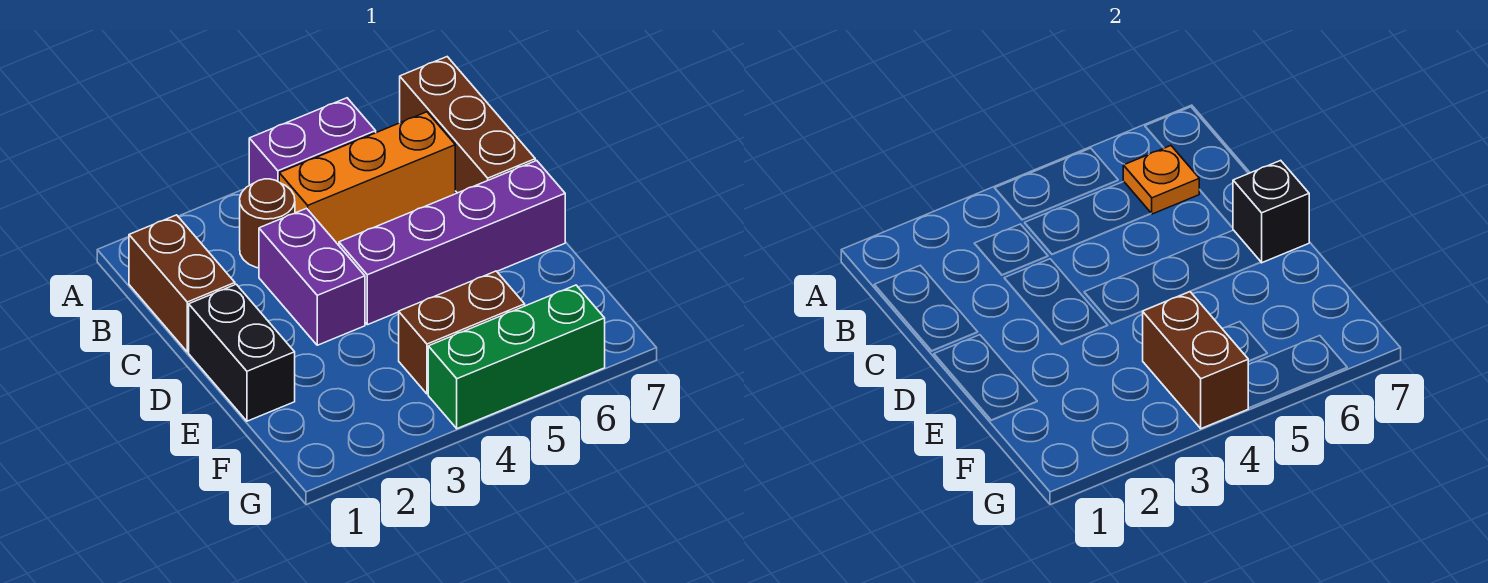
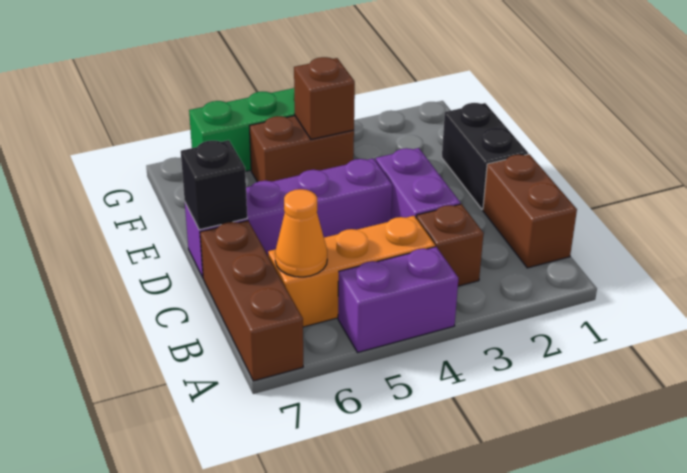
brown 1x1 round brick [240,179,295,268] -> brown 1x1 brick [416,204,484,286]
orange 1x1 plate [1123,146,1199,214] -> orange 1x1 cone [275,189,327,277]
brown 1x2 brick [1143,292,1248,429] -> brown 1x1 brick [294,57,355,139]

